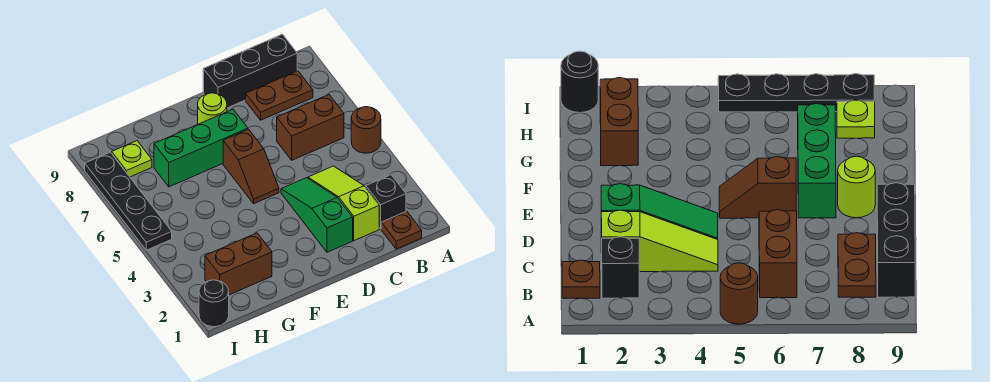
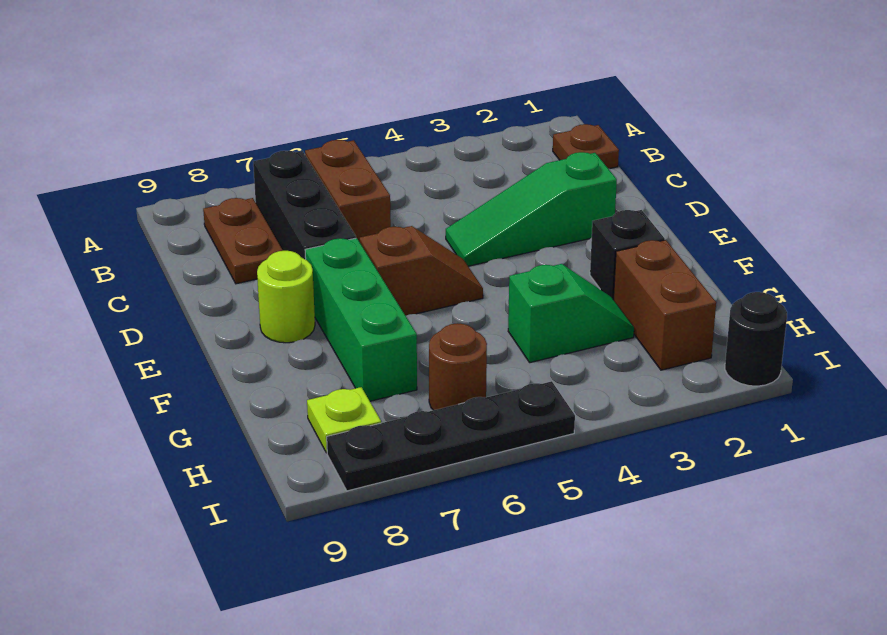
brown 1x1 round brick [351,107,381,153] -> brown 1x1 round brick moved to [429,323,487,410]
black 1x1 brick [366,175,406,229] -> black 1x1 brick moved to [590,210,665,299]
black 1x3 brick [203,34,297,108] -> black 1x3 brick moved to [253,151,356,259]
lime 1x3 slope [308,166,379,241] -> none
none -> green 1x2 slope [508,264,634,363]

